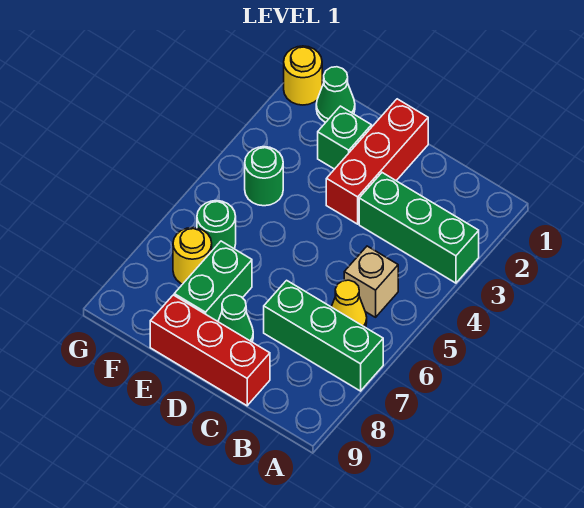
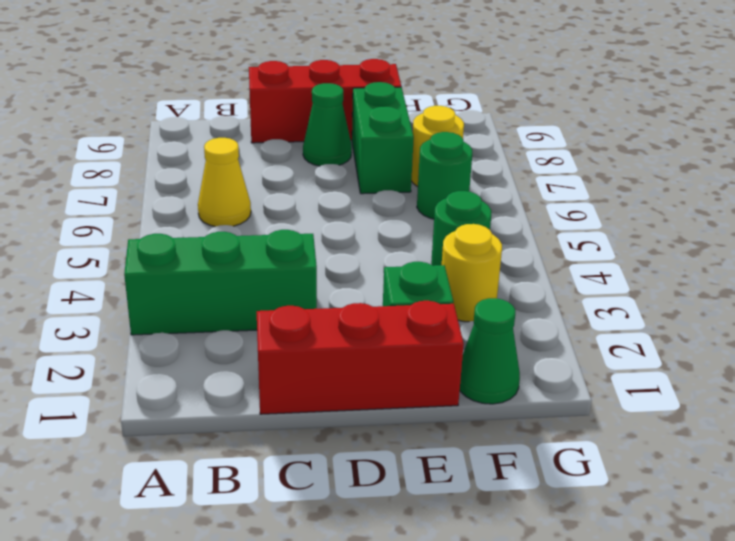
green 1x3 brick [264,280,383,391] -> none
tan 1x1 brick [344,246,398,317] -> none
red 1x3 brick [326,99,428,224] -> red 1x3 brick turned to [257,301,464,414]
yellow 1x1 round brick [284,46,322,105] -> yellow 1x1 round brick moved to [442,224,502,322]

